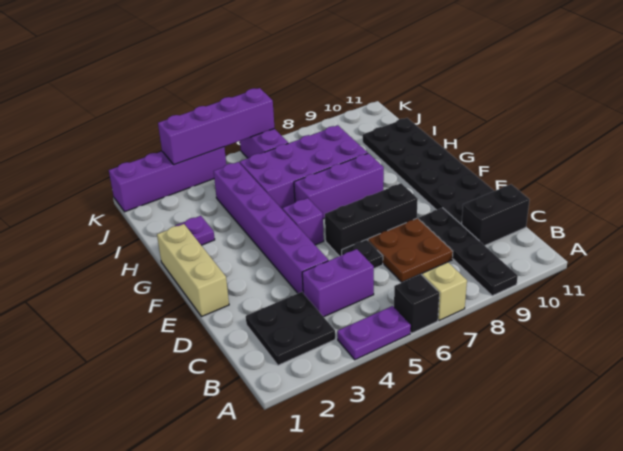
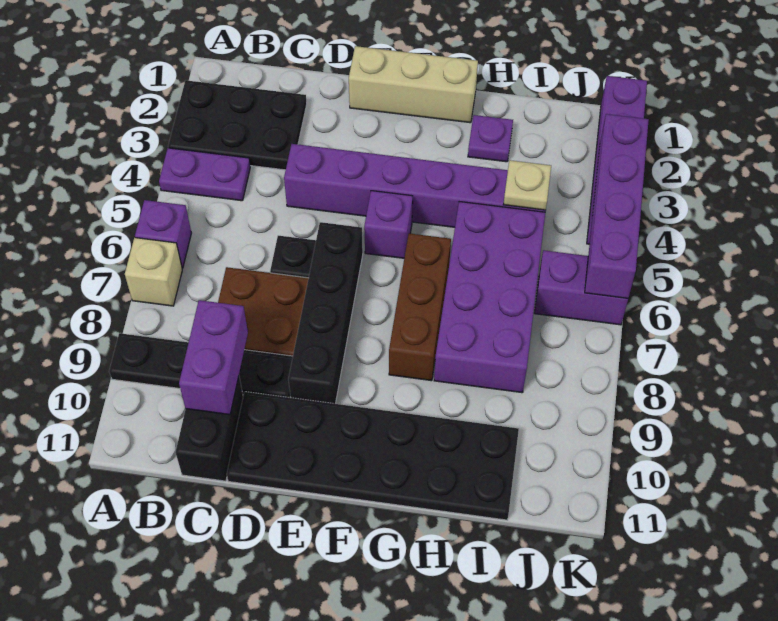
purple 1x2 plate [337,306,411,360] -> purple 1x2 plate turned to [159,148,250,201]
black 1x1 brick [394,274,439,333] -> purple 1x1 brick [135,200,191,268]
black 2x2 plate [246,292,335,365] -> black 2x3 plate [168,80,307,170]
purple 1x2 brick [302,249,374,317] -> purple 1x2 brick moved to [179,300,248,415]
black 1x3 brick [325,183,418,256] -> black 1x4 brick [288,222,363,404]
purple 1x3 brick [294,153,384,219] -> brown 1x3 brick [389,233,451,381]
none -> tan 1x1 plate [503,160,551,210]

